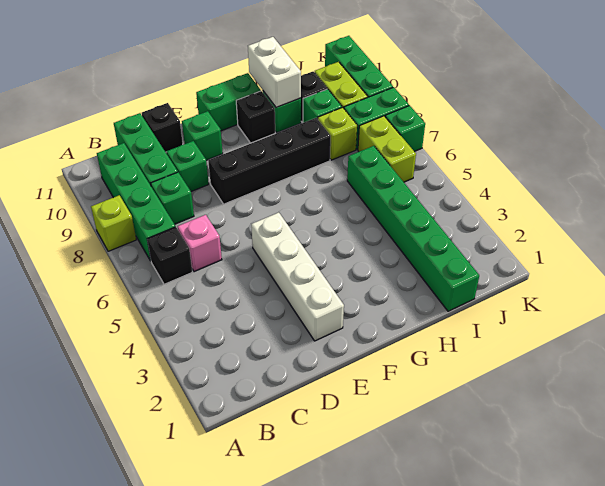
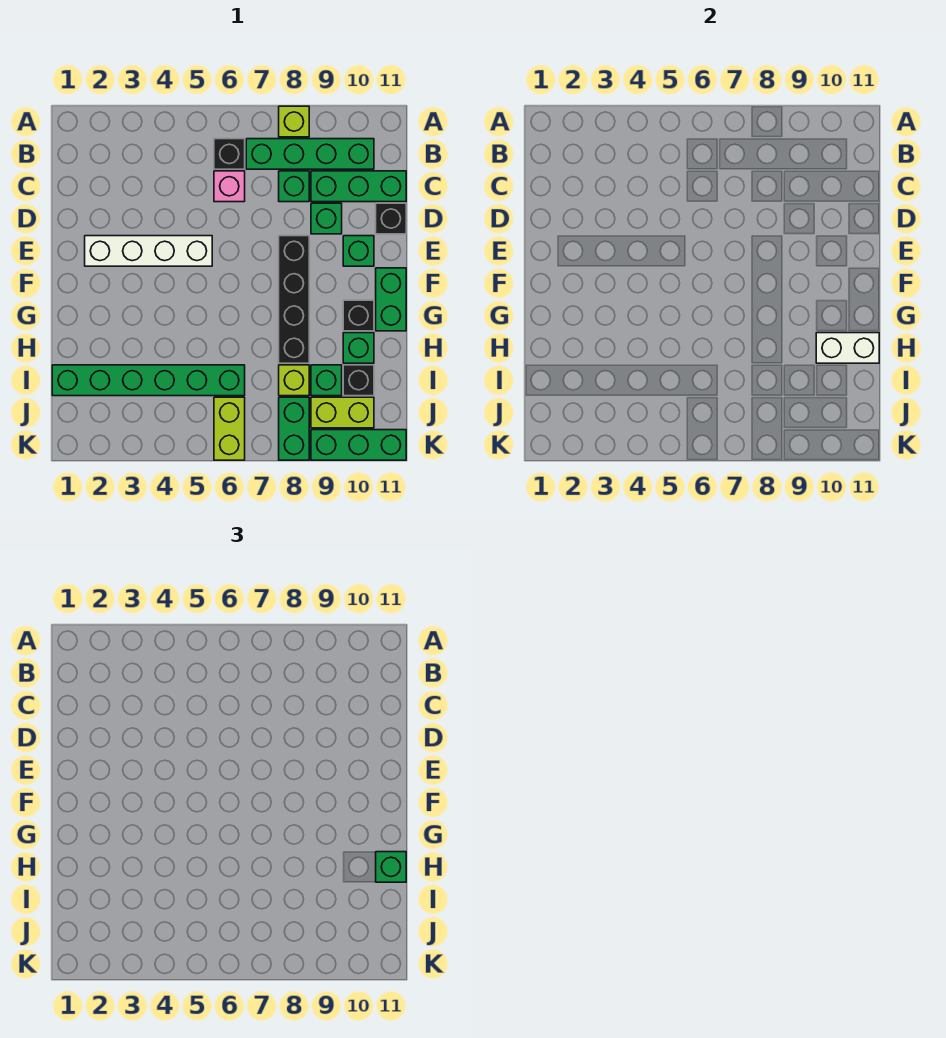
lime 1x2 brick [358,116,416,182] -> lime 1x2 brick turned to [214,397,245,460]
green 1x1 brick [385,106,425,152] -> green 1x1 brick moved to [376,852,406,882]

